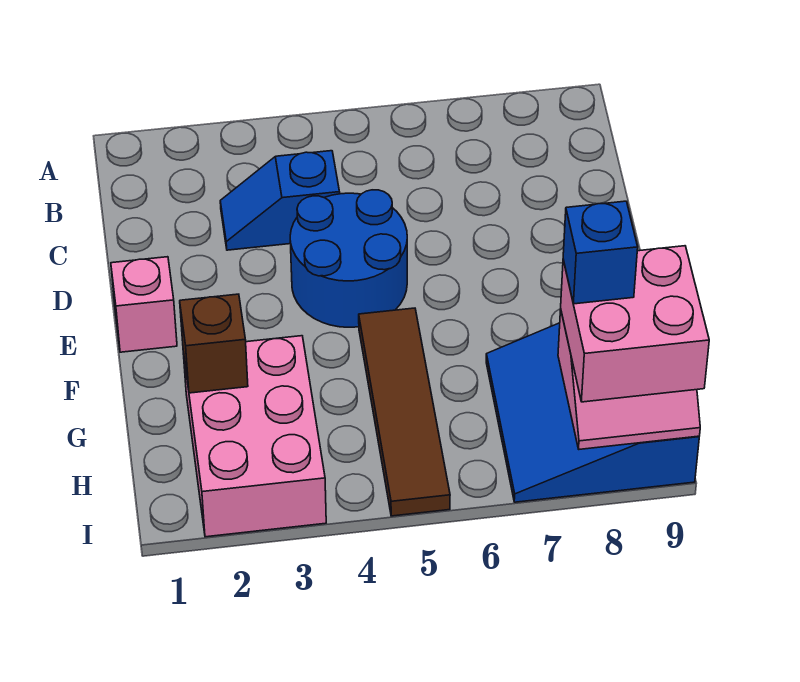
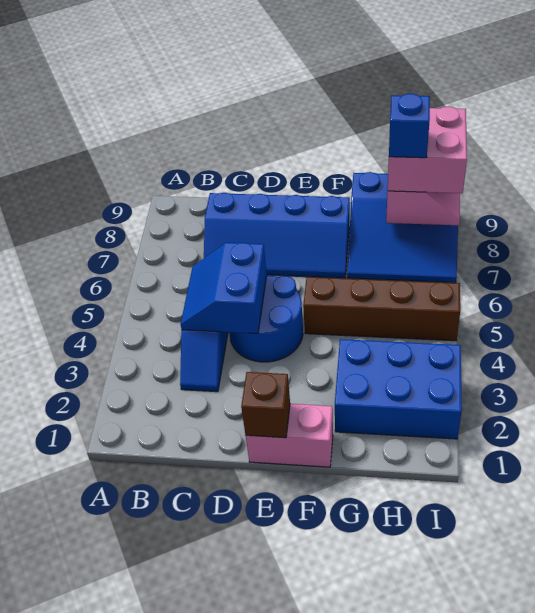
none -> blue 2x2 slope [181,243,267,333]
none -> blue 2x4 slope [204,193,350,278]
pink 1x1 brick [111,257,177,352] -> pink 1x2 brick [246,404,333,467]
brown 1x4 tile [359,308,450,516] -> brown 1x4 brick [303,277,460,341]
pink 2x3 brick [183,336,326,537] -> blue 2x3 brick [335,339,462,439]
brown 1x1 brick [180,294,248,393] -> brown 1x1 brick moved to [241,372,290,438]

